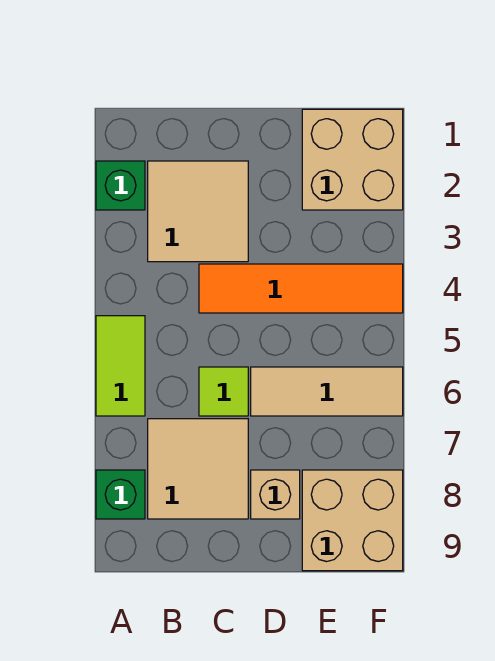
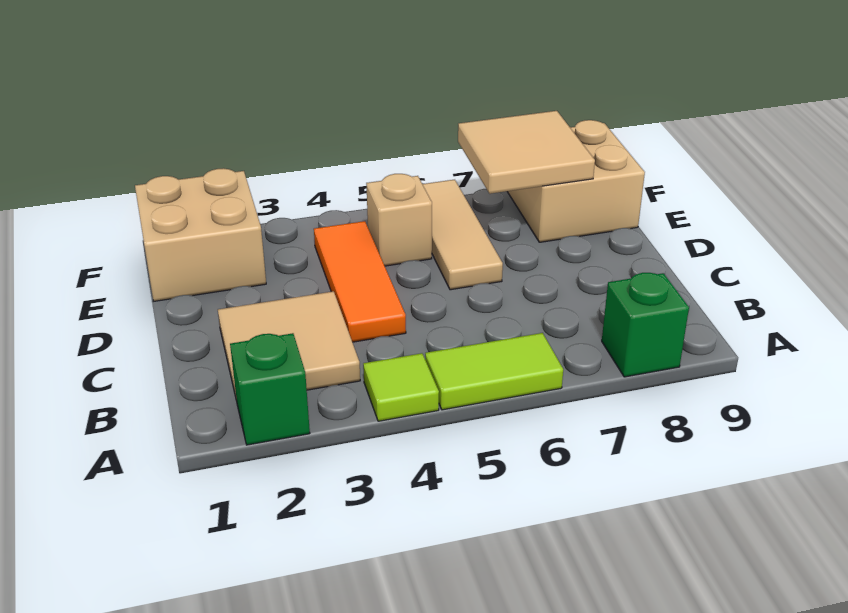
tan 2x2 tile [148,419,248,519] -> tan 2x2 tile moved to [458,111,595,194]
orange 1x4 tile [199,264,403,313] -> orange 1x3 tile [314,221,406,342]
lime 1x1 tile [199,367,248,416] -> lime 1x1 tile moved to [363,353,439,421]
tan 1x1 brick [251,470,300,519] -> tan 1x1 brick moved to [366,174,432,266]

